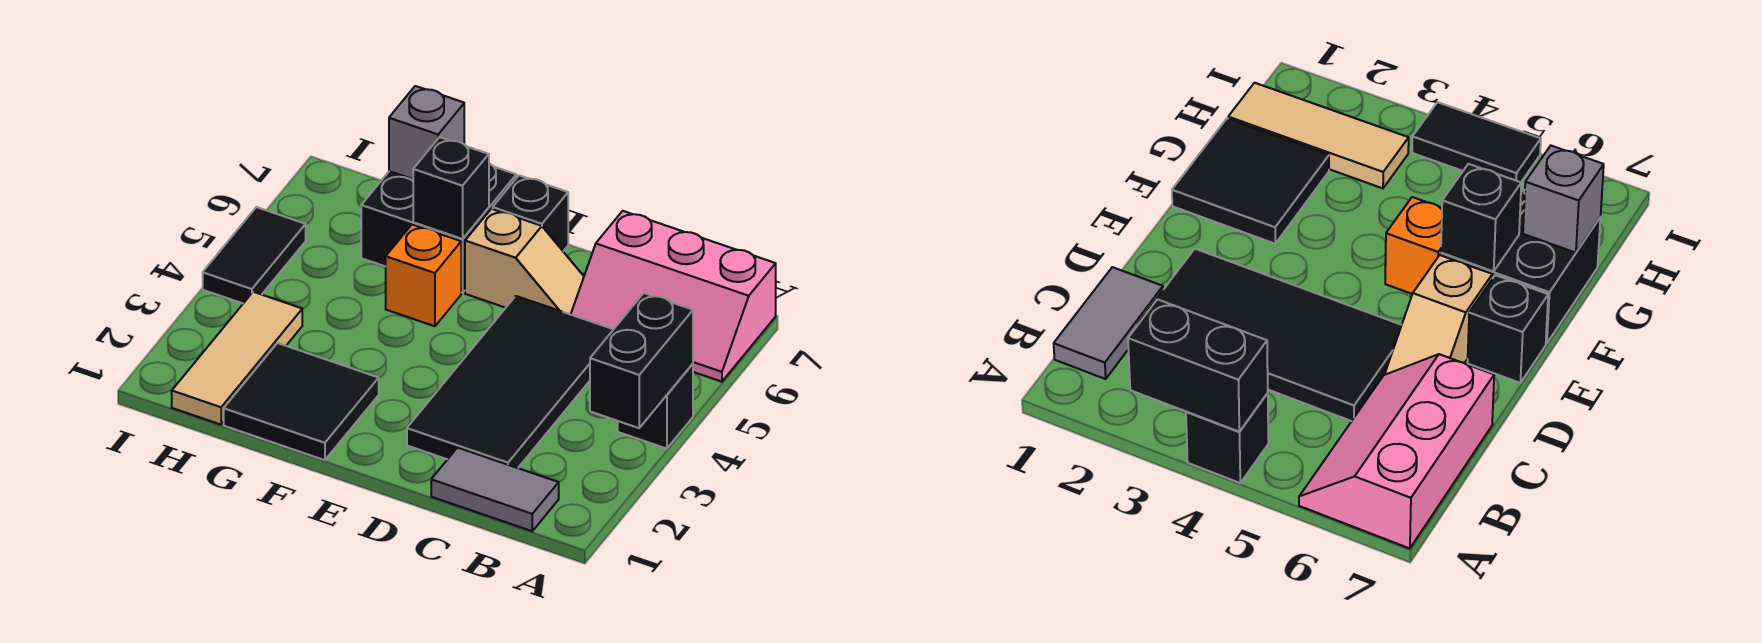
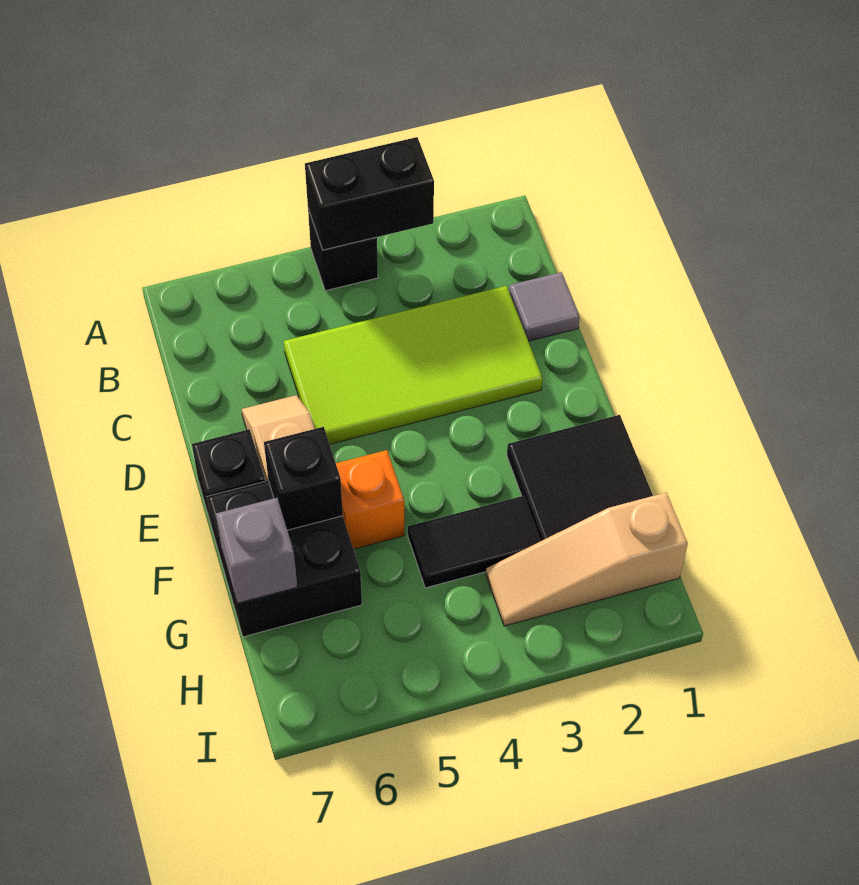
pink 2x3 slope [571,211,776,382] -> none
grey 1x2 tile [431,448,559,531] -> grey 1x1 tile [509,272,580,341]
black 2x4 tile [407,296,614,468] -> lime 2x4 tile [284,286,543,444]
tan 1x3 tile [172,292,302,425] -> tan 1x3 slope [486,492,688,626]
black 1x2 tile [203,207,306,303] -> black 1x2 tile moved to [408,496,541,588]

